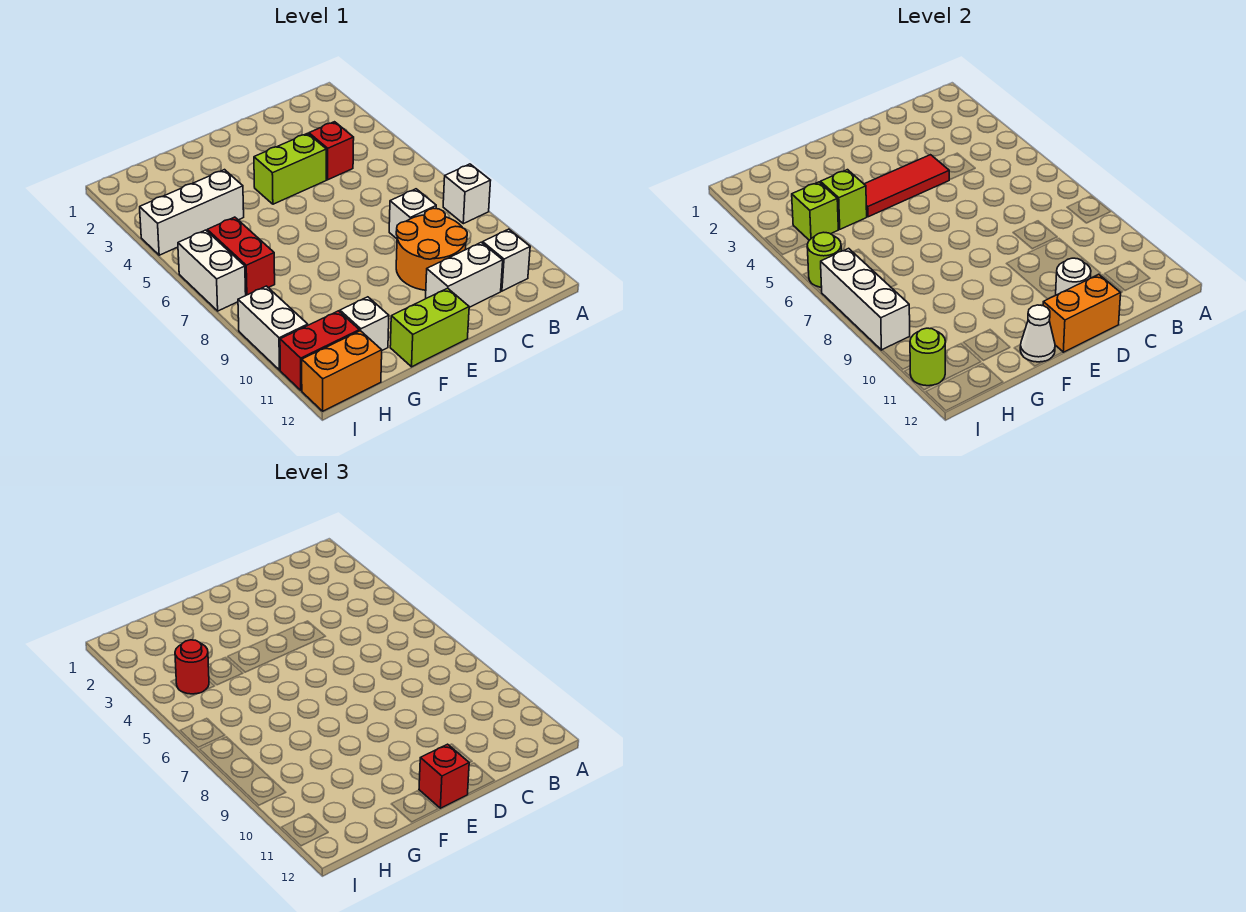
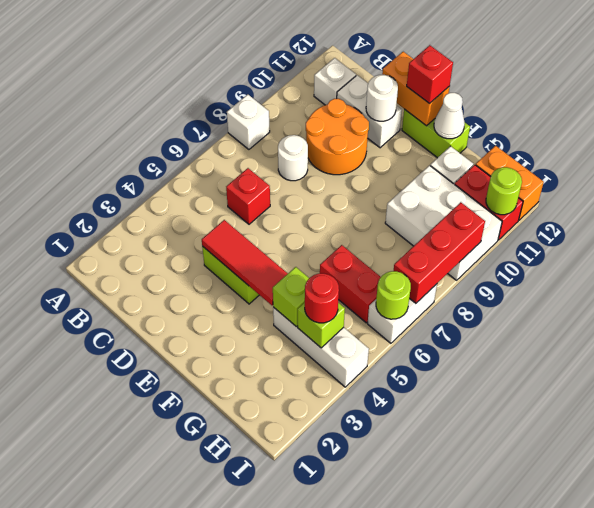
red 1x1 brick [309,122,354,180] -> red 1x1 brick moved to [226,168,270,224]
white 1x1 brick [389,189,436,239] -> white 1x1 round brick [278,135,308,181]
red 1x2 brick [207,217,275,295] -> red 1x2 brick turned to [320,245,381,323]
white 1x3 brick [821,248,910,350] -> red 1x3 brick [394,202,485,303]
white 1x2 brick [238,286,308,370] -> white 2x3 brick [385,166,502,280]

